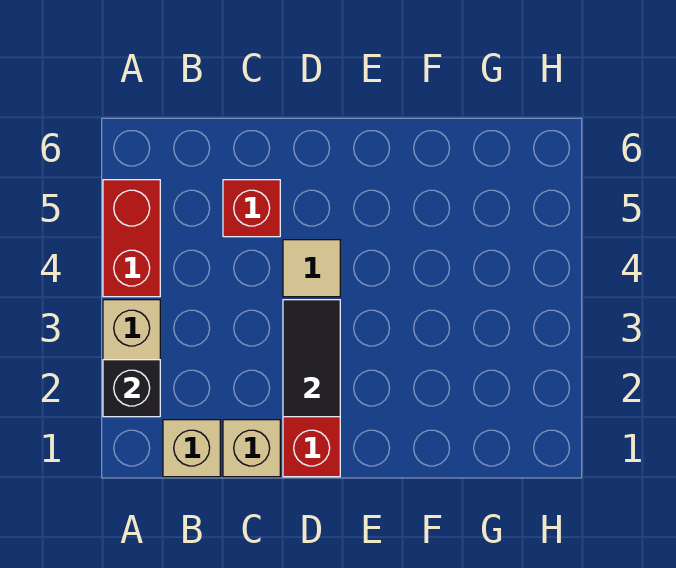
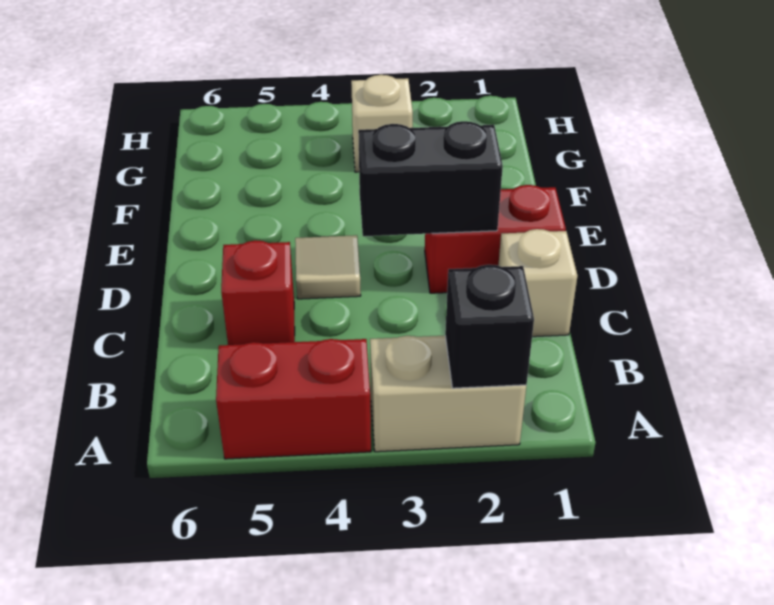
tan 1x1 brick [163,420,220,477] -> tan 1x1 brick moved to [351,75,413,172]
black 1x2 tile [283,300,340,417] -> black 1x2 brick [358,121,503,236]

